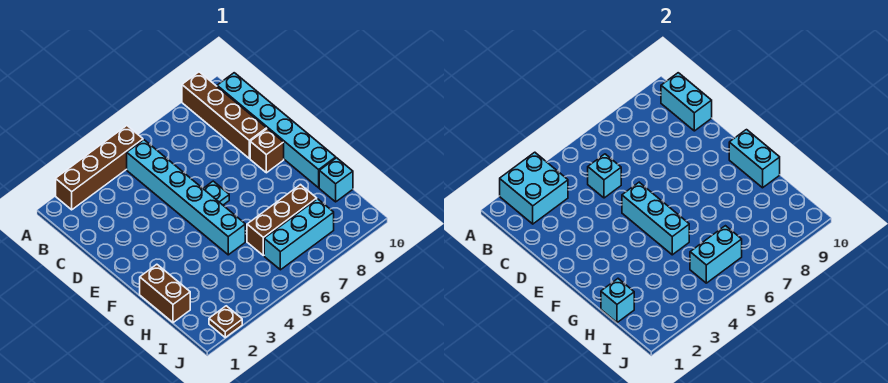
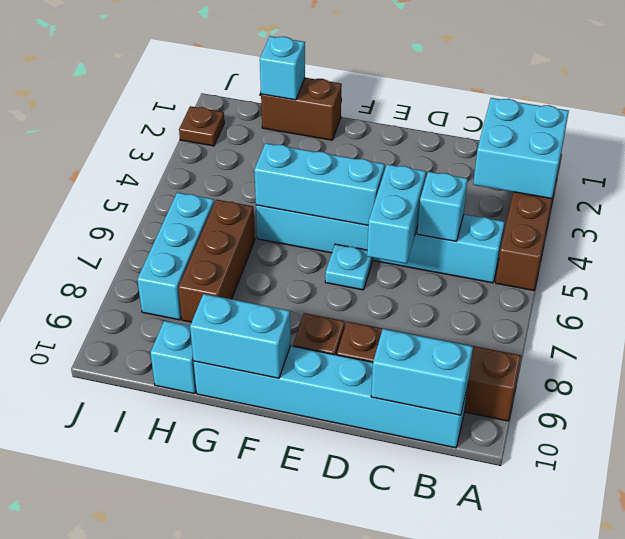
cyan 1x2 brick [690,226,742,283] -> cyan 1x2 brick moved to [367,164,426,264]

